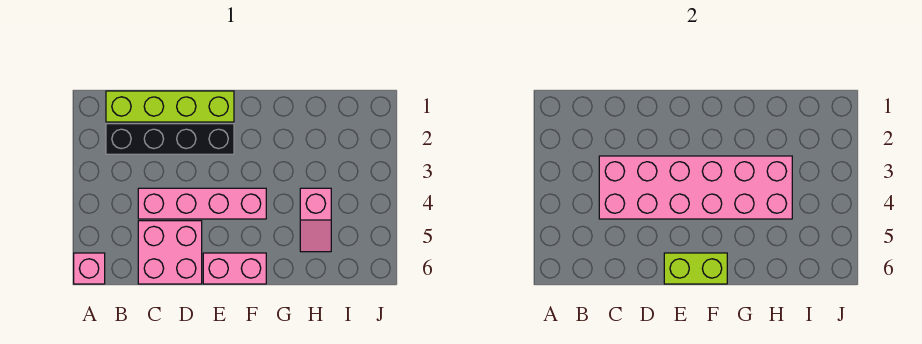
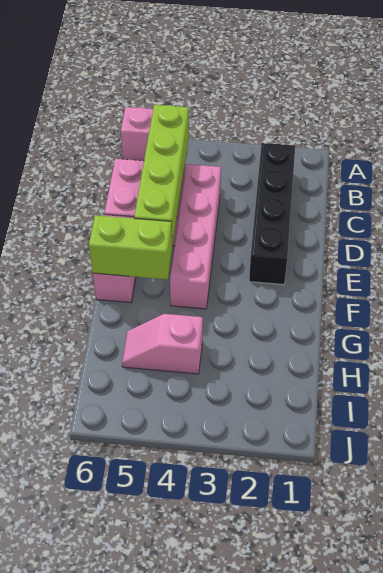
lime 1x4 brick [106,91,234,122] -> lime 1x4 brick moved to [134,105,189,248]
pink 2x6 brick [599,156,792,219] -> none
lime 1x2 brick [664,253,727,284] -> lime 1x2 brick turned to [89,215,172,279]

